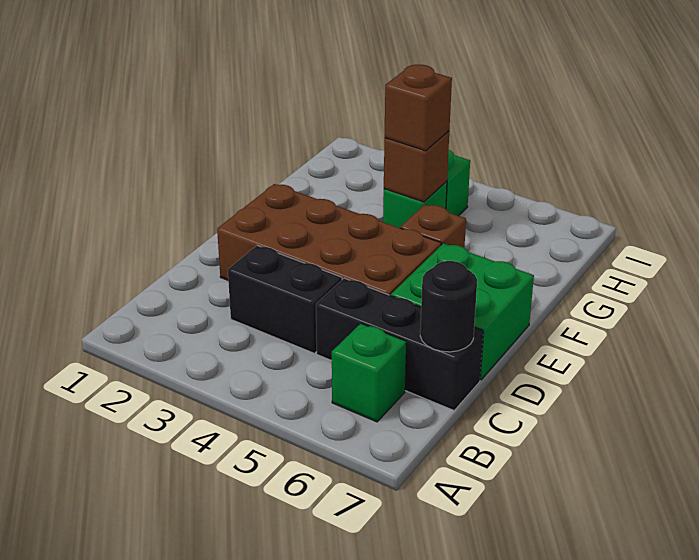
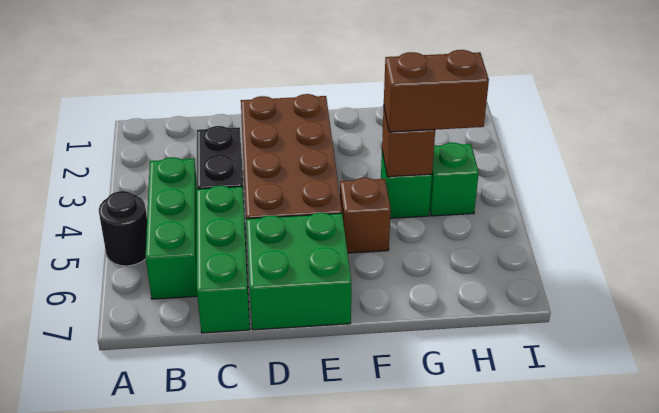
green 1x1 brick [332,324,406,422] -> green 1x3 brick [146,157,197,299]
black 1x3 brick [316,278,483,410] -> green 1x3 brick [197,186,250,333]
black 1x1 round brick [420,261,477,352] -> black 1x1 round brick moved to [99,191,147,266]
brown 1x1 brick [385,65,452,151] -> brown 1x2 brick [384,50,489,132]

